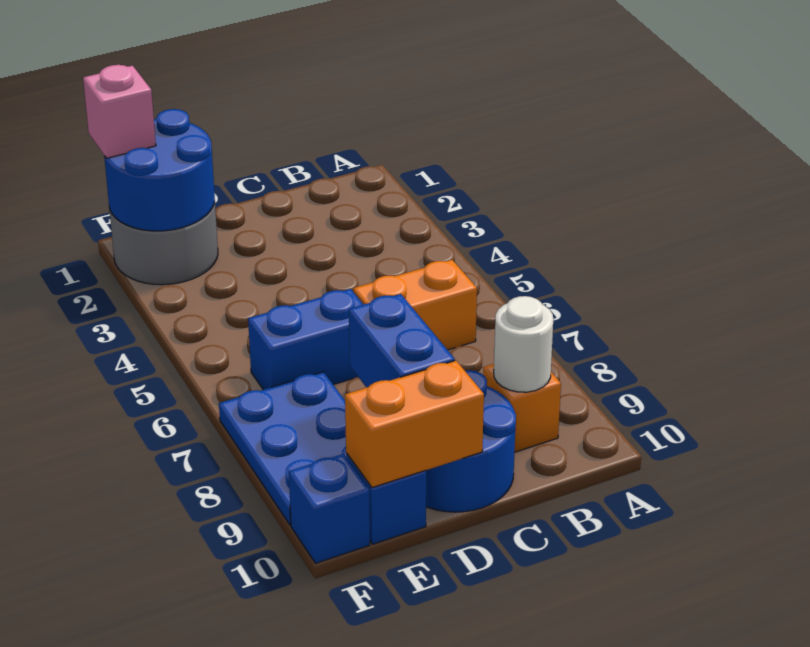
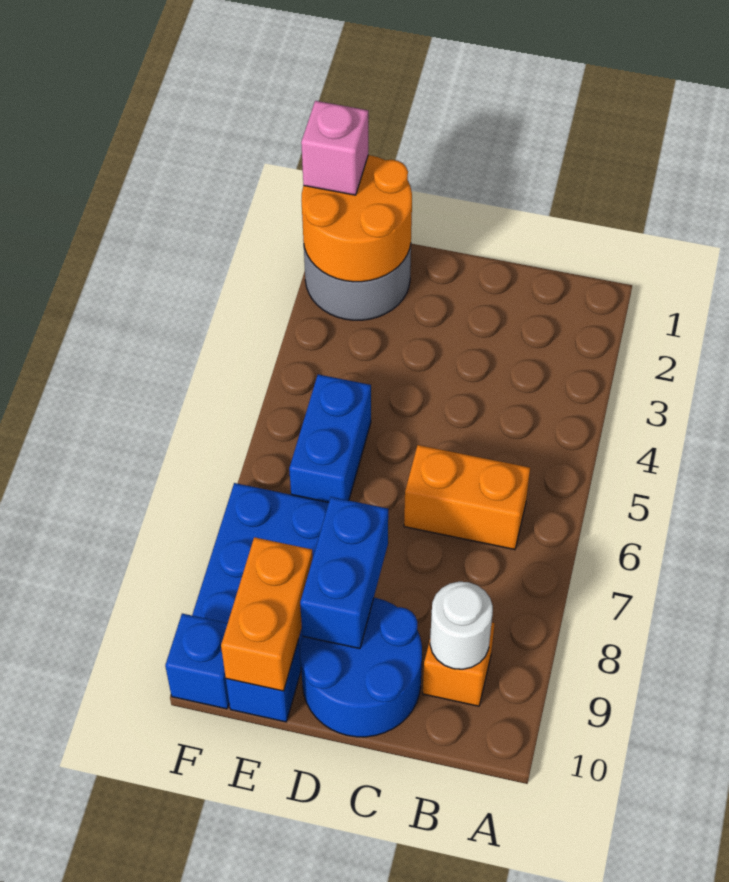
blue 1x2 brick [248,289,363,390] -> blue 1x2 brick turned to [289,374,371,502]
orange 1x2 brick [345,361,484,488] -> orange 1x2 brick turned to [221,537,313,691]
blue 2x2 round brick [104,109,215,231] -> orange 2x2 round brick [301,155,412,282]

